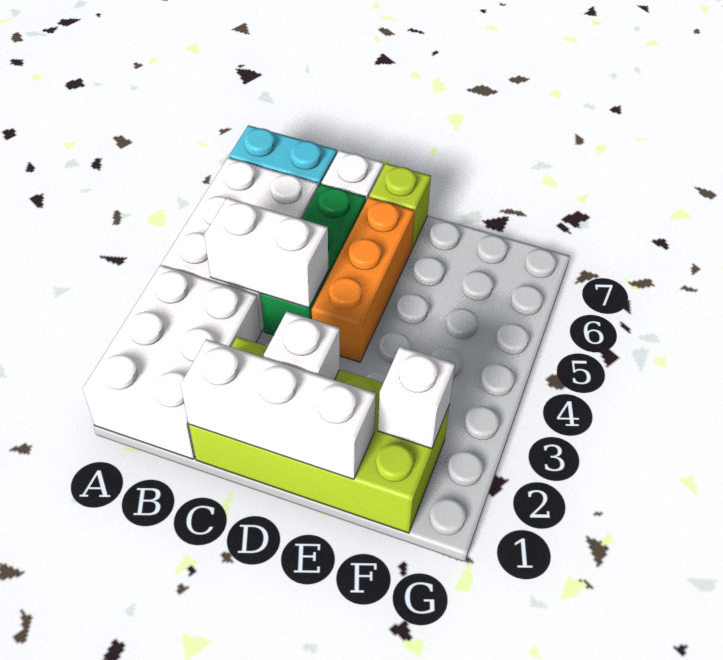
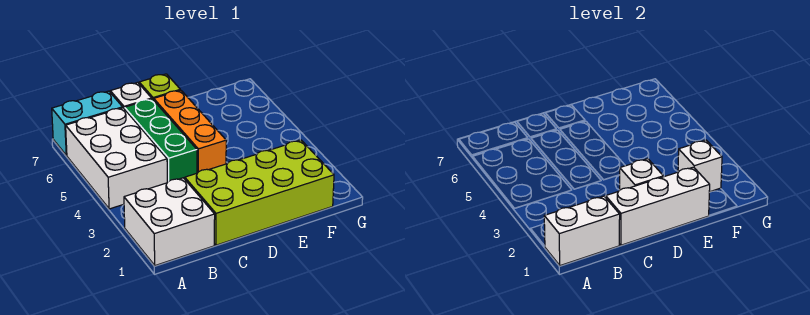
white 2x3 brick [83,265,261,459] -> white 2x2 brick [124,178,215,266]
white 1x2 brick [204,198,328,308] -> white 1x2 brick moved to [544,196,620,266]

